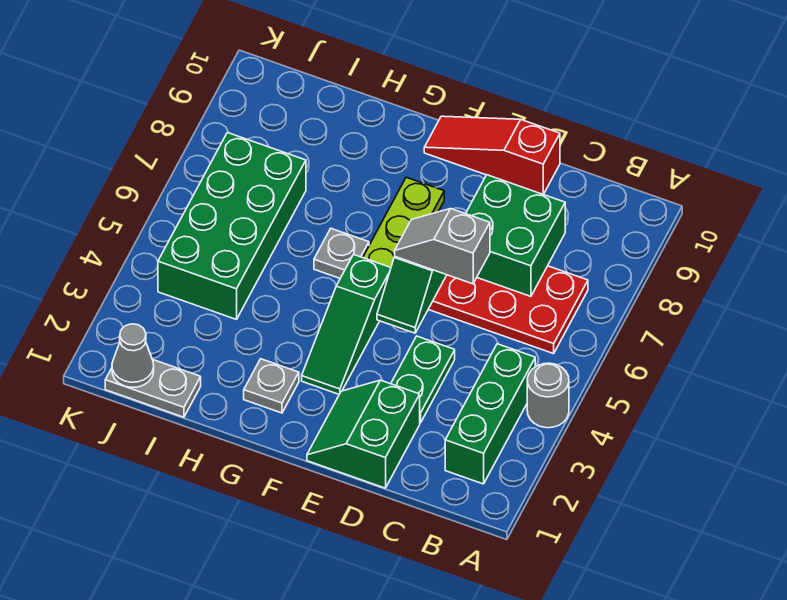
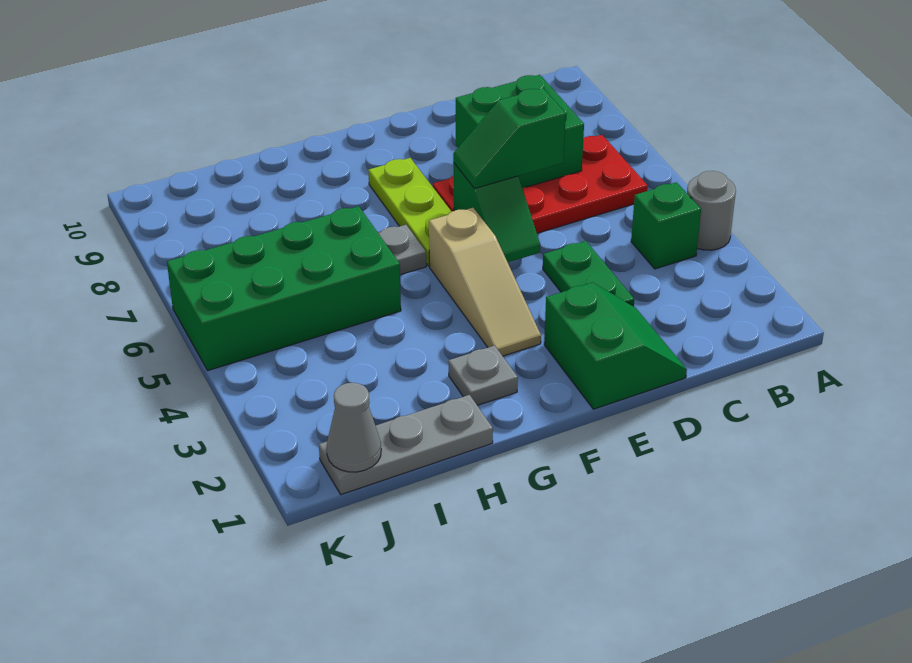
green 1x3 brick [445,344,535,484] -> green 1x1 brick [631,182,701,269]
green 2x2 slope [307,380,420,488] -> green 2x2 slope turned to [544,283,687,409]
grey 1x2 slope [395,209,490,284] -> green 1x2 slope [453,88,566,189]
red 1x3 slope [424,116,560,194] -> none
green 1x3 slope [302,254,391,394] -> tan 1x3 slope [429,208,541,356]
grey 1x2 plate [105,360,201,417] -> grey 1x3 plate [319,395,493,495]
green 2x4 brick [158,133,306,319] -> green 2x4 brick turned to [167,206,401,370]

